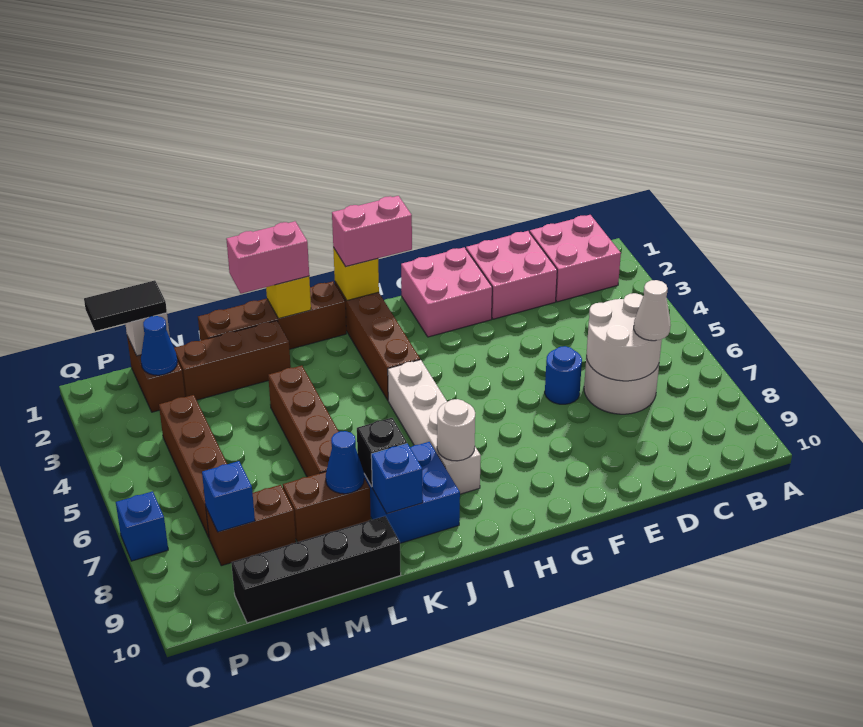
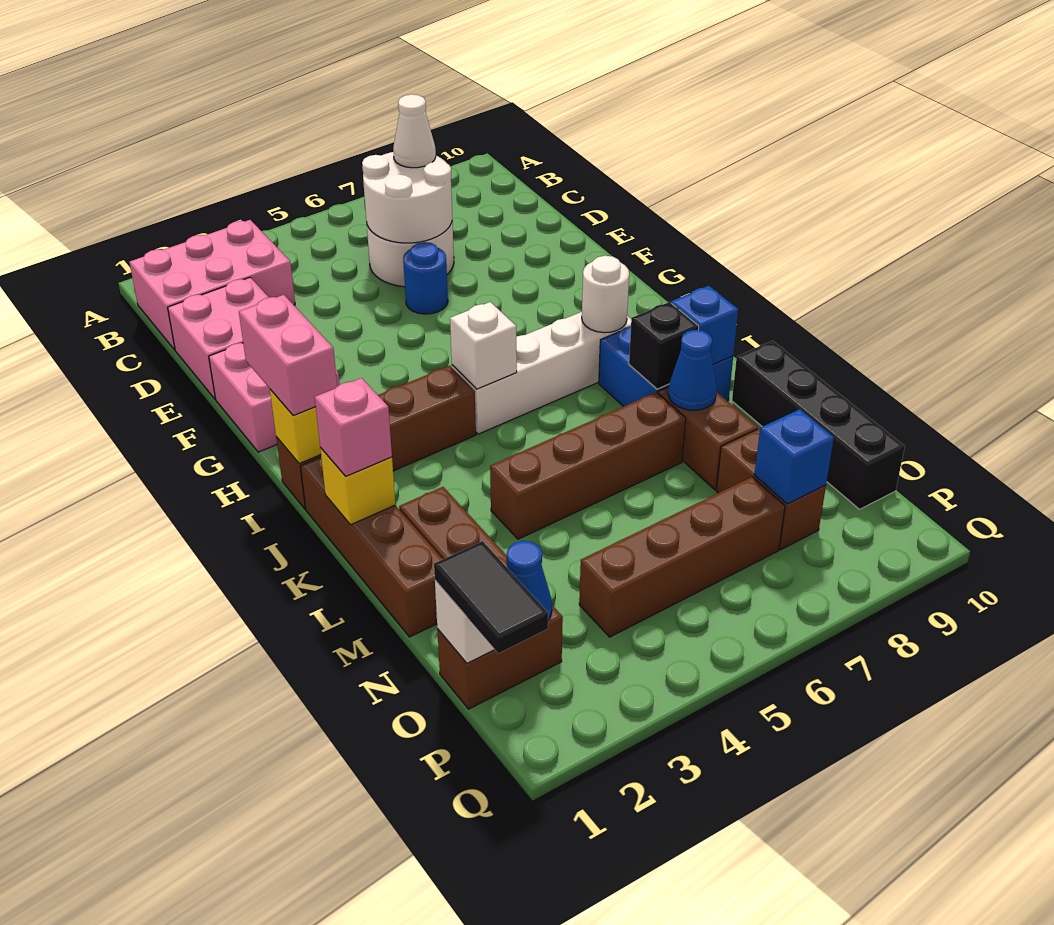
pink 2x2 brick [530,215,621,302] -> pink 2x3 brick [129,220,295,350]
none -> white 1x1 brick [450,302,517,389]
pink 1x2 brick [226,221,309,293] -> pink 1x1 brick [315,378,392,476]
blue 1x1 brick [116,491,168,561] -> none

